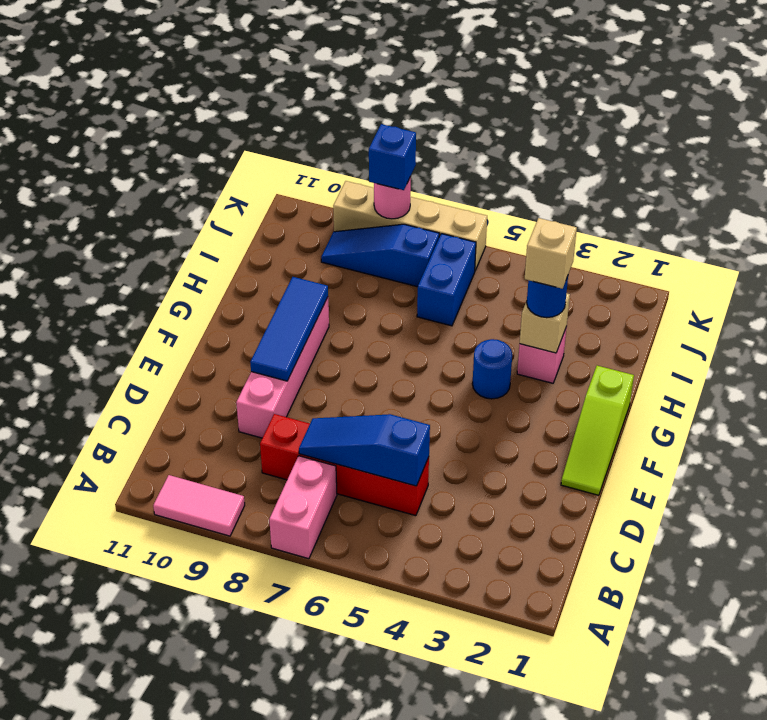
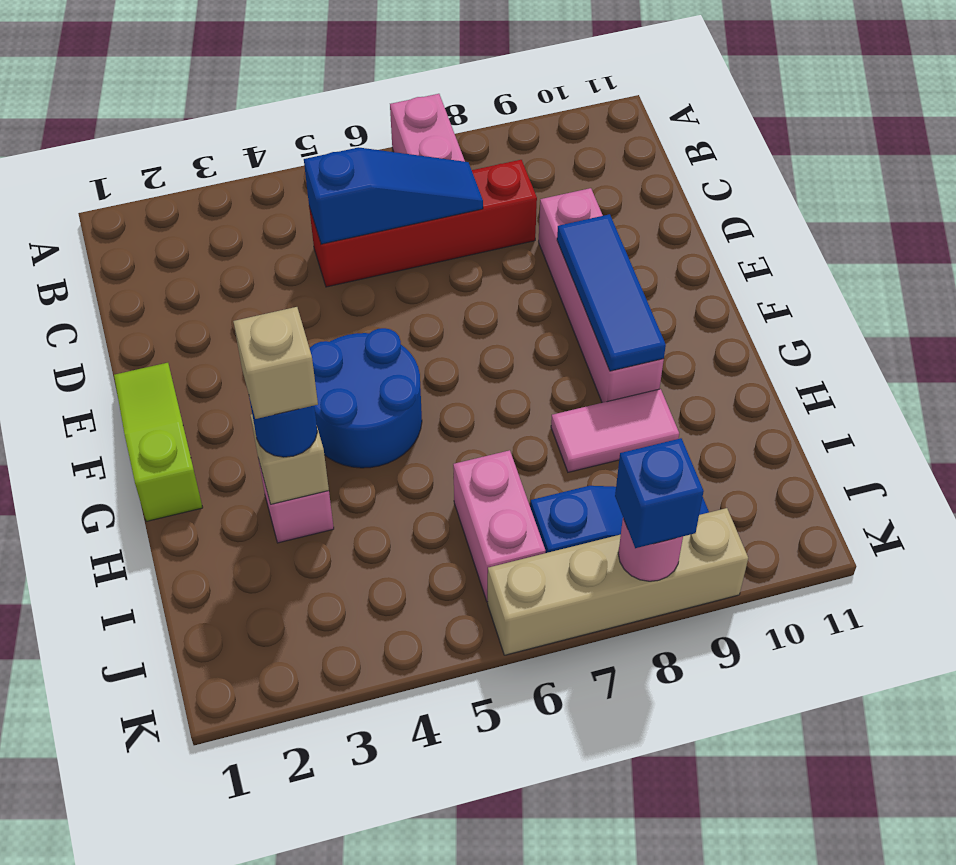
pink 1x2 tile [153,475,245,536] -> pink 1x2 tile moved to [551,389,679,472]
blue 1x1 round brick [473,339,512,399] -> blue 2x2 round brick [309,328,422,468]
blue 1x2 brick [417,234,476,326] -> pink 1x2 brick [453,450,545,602]

